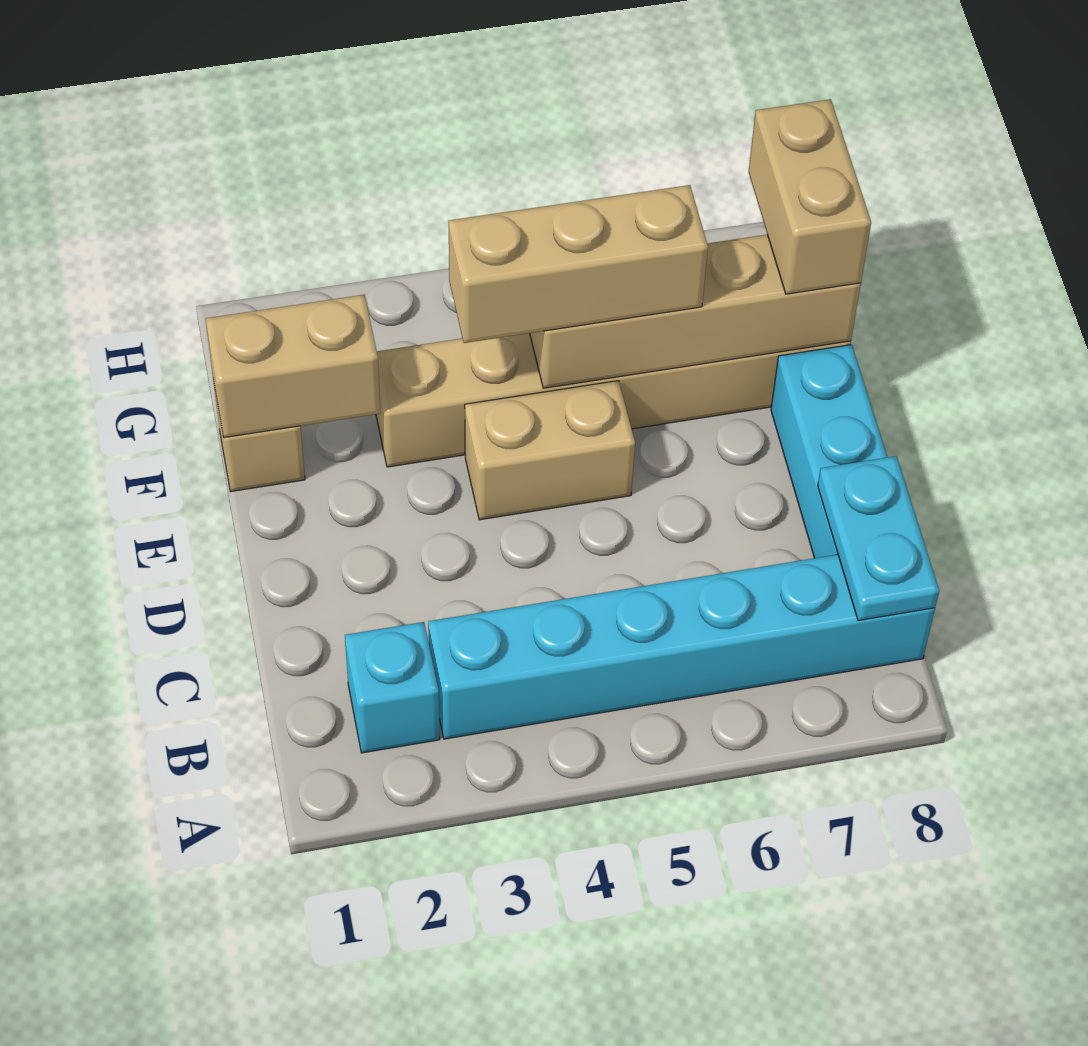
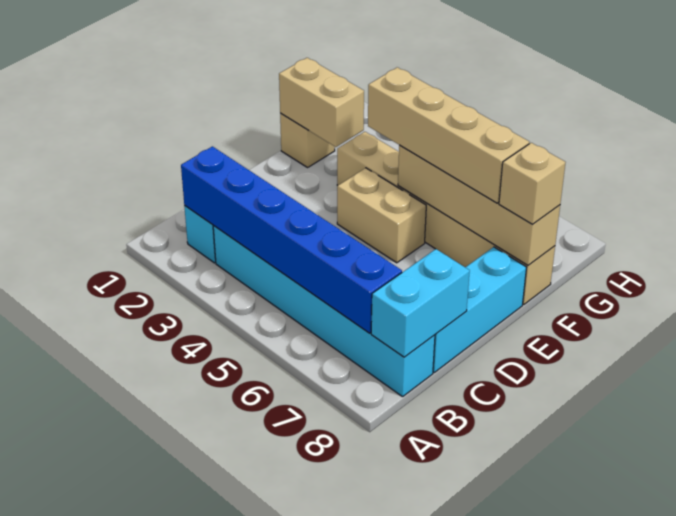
none -> blue 1x6 brick [181,146,402,333]
cyan 1x2 plate [818,456,939,621] -> cyan 1x2 brick [371,249,470,357]
tan 1x3 brick [449,185,708,343] -> tan 1x4 brick [368,67,529,203]
tan 1x2 brick [749,99,871,294] -> tan 1x1 brick [499,143,566,225]

